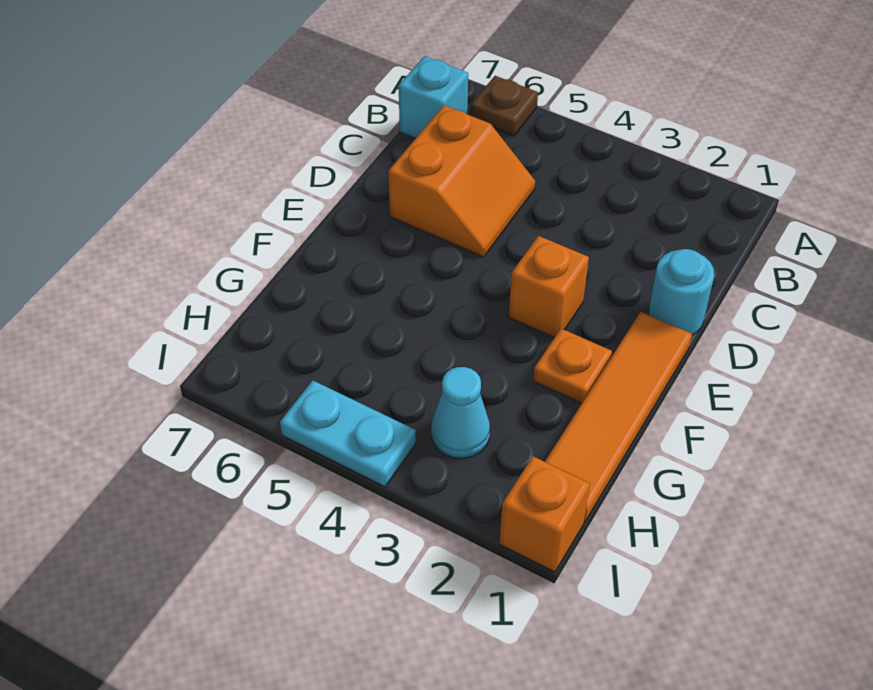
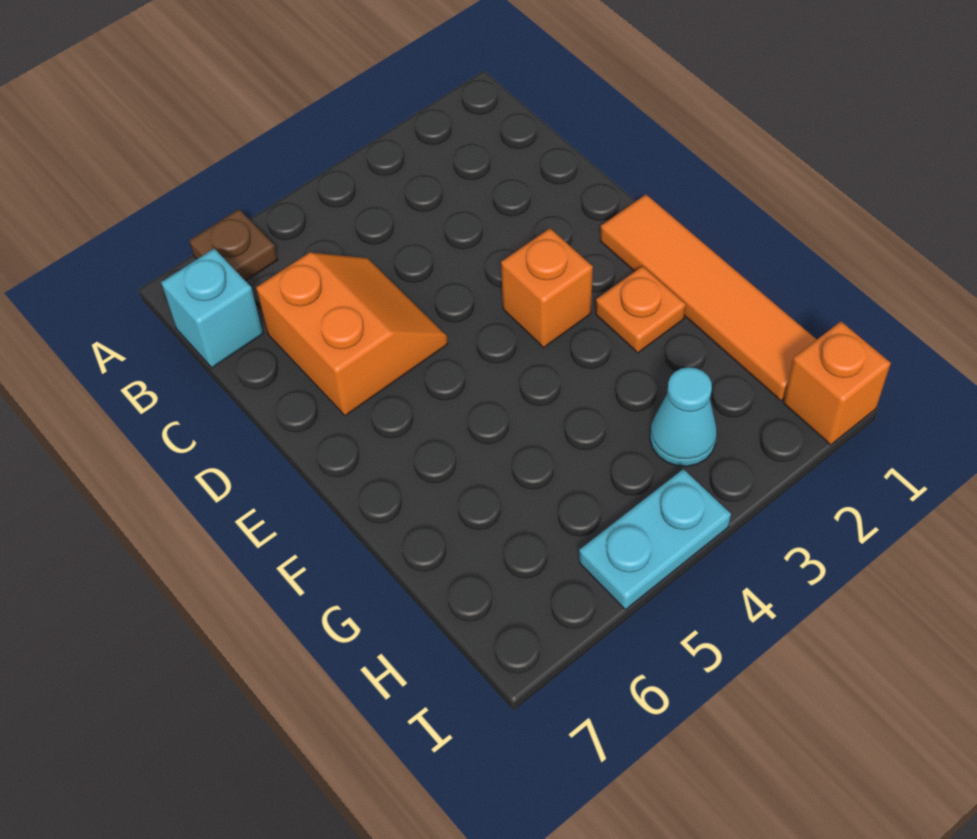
cyan 1x1 round brick [649,249,714,335] -> none

